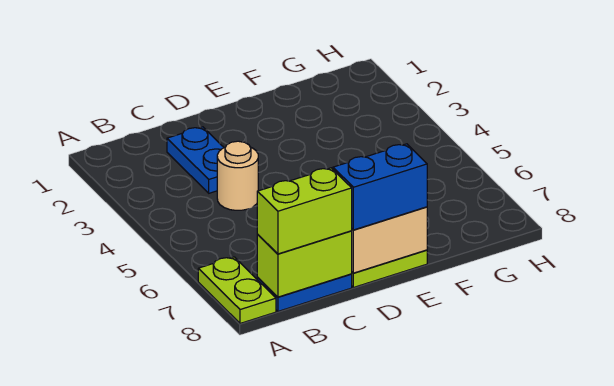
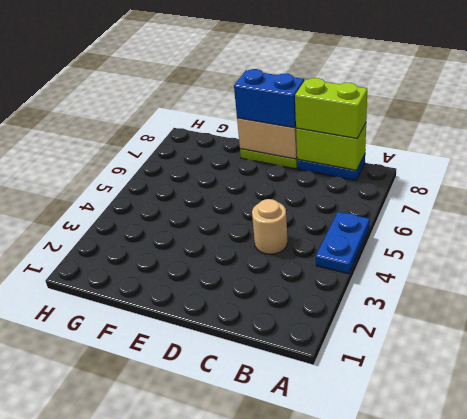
lime 1x2 plate [198,257,276,323] -> none
blue 1x2 plate [167,127,224,193] -> blue 1x2 plate moved to [316,212,370,274]

